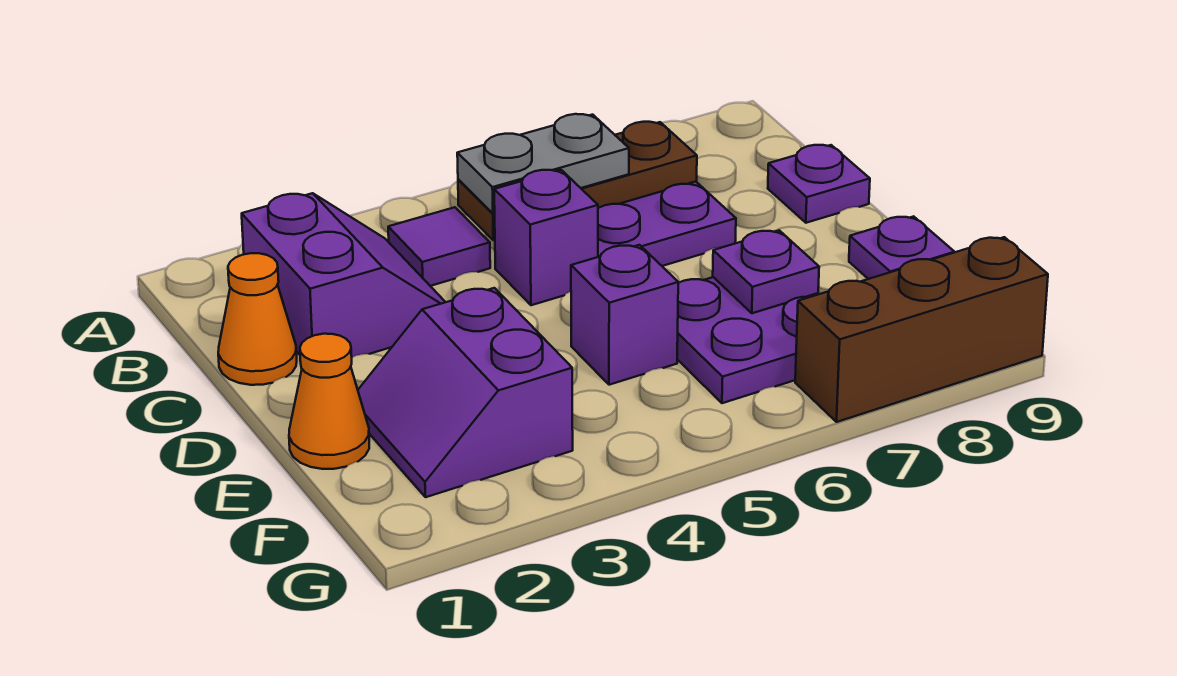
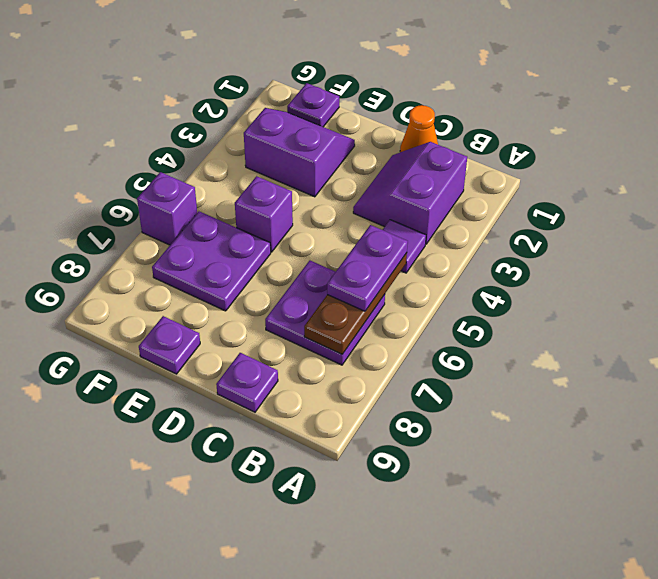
purple 2x2 slope [242,193,445,357] -> purple 2x2 slope turned to [353,142,467,244]
grey 1x2 plate [457,114,629,213] -> purple 1x2 plate [327,225,408,311]
purple 1x1 brick [494,170,598,305] -> purple 1x1 brick moved to [137,172,197,245]
orange 1x1 cone [289,334,369,469] -> none
purple 1x1 plate [713,230,819,313] -> purple 1x1 plate moved to [287,83,339,127]
brown 1x3 brick [795,237,1048,422] -> none

